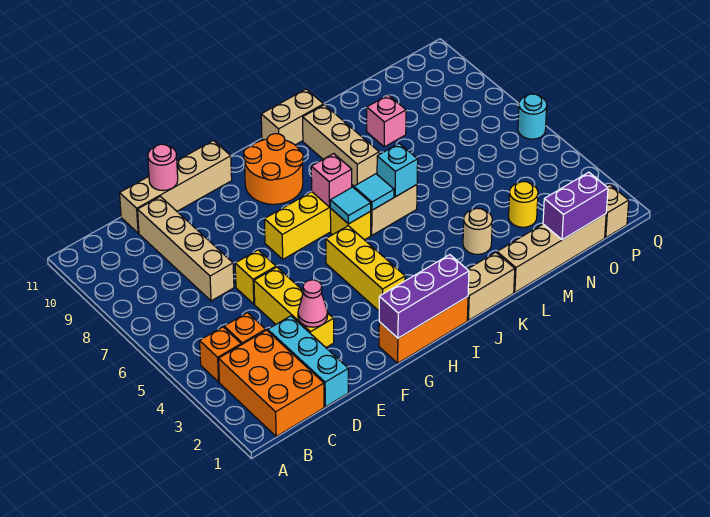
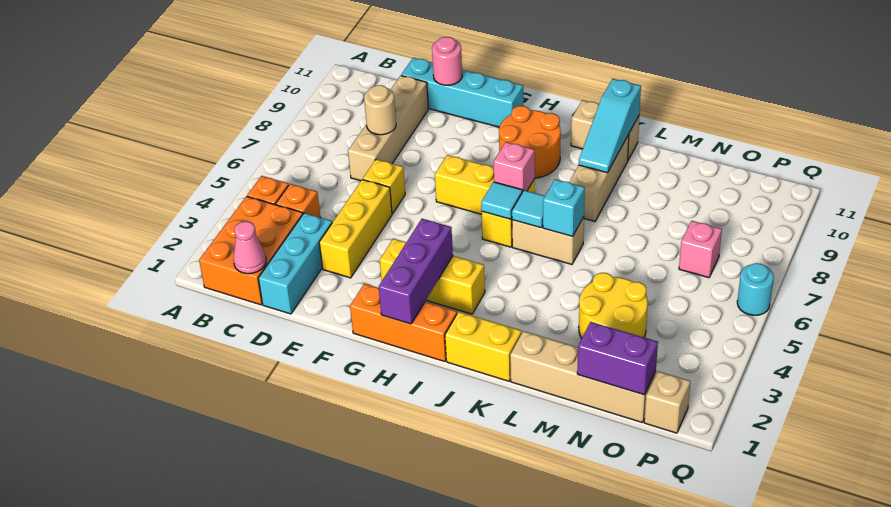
tan 1x4 brick [120,141,232,233] -> cyan 1x4 brick [401,58,523,127]
pink 1x1 cone [298,280,328,327] -> pink 1x1 cone moved to [234,221,266,274]
purple 1x3 brick [379,255,469,338] -> purple 1x3 brick turned to [379,219,453,324]
yellow 1x3 brick [326,226,405,311] -> yellow 1x3 brick turned to [380,239,485,314]
tan 1x2 brick [467,252,515,321] -> yellow 1x2 brick [445,312,522,381]
none -> cyan 1x3 slope [579,79,641,173]
tan 1x1 round brick [463,208,492,254] -> tan 1x1 round brick moved to [364,85,396,135]
pink 1x1 brick [367,95,406,147] -> pink 1x1 brick moved to [679,221,722,278]
yellow 1x1 round brick [509,182,538,227] -> yellow 2x2 round brick [579,273,648,338]

